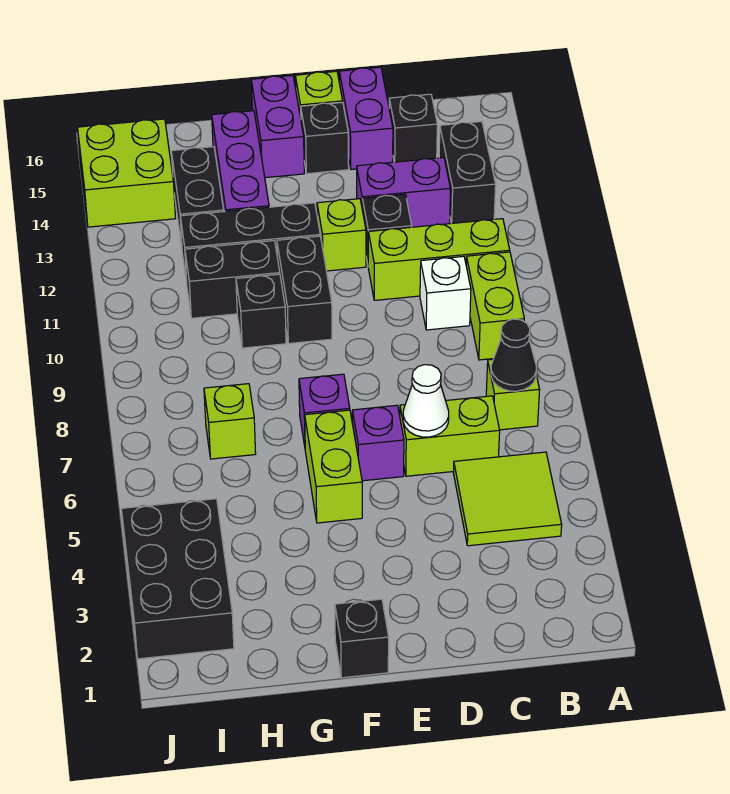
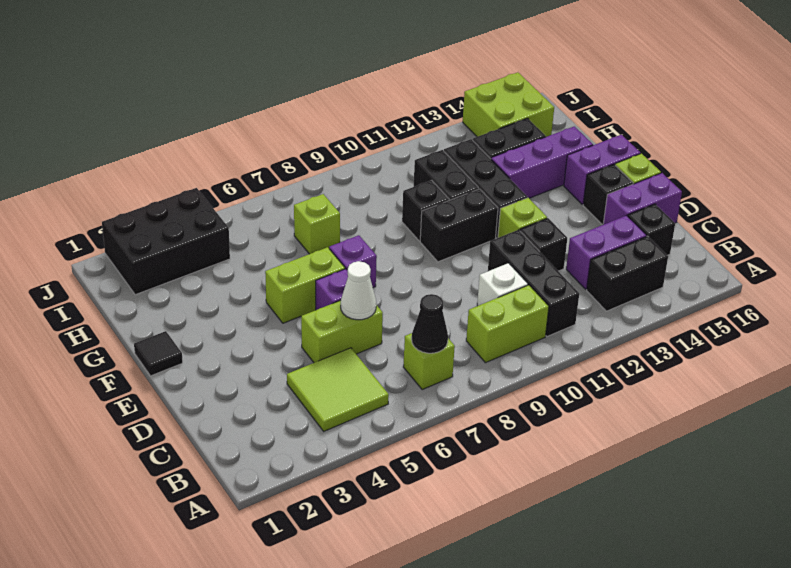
lime 1x3 brick [368,219,510,300] -> black 1x3 brick [488,230,579,336]
lime 1x2 brick [400,396,500,476] -> lime 1x2 brick turned to [301,300,383,363]
purple 1x2 brick [357,158,450,227] -> purple 1x2 brick turned to [566,215,647,289]
black 1x1 brick [335,599,389,678] -> black 1x1 tile [134,331,183,376]

